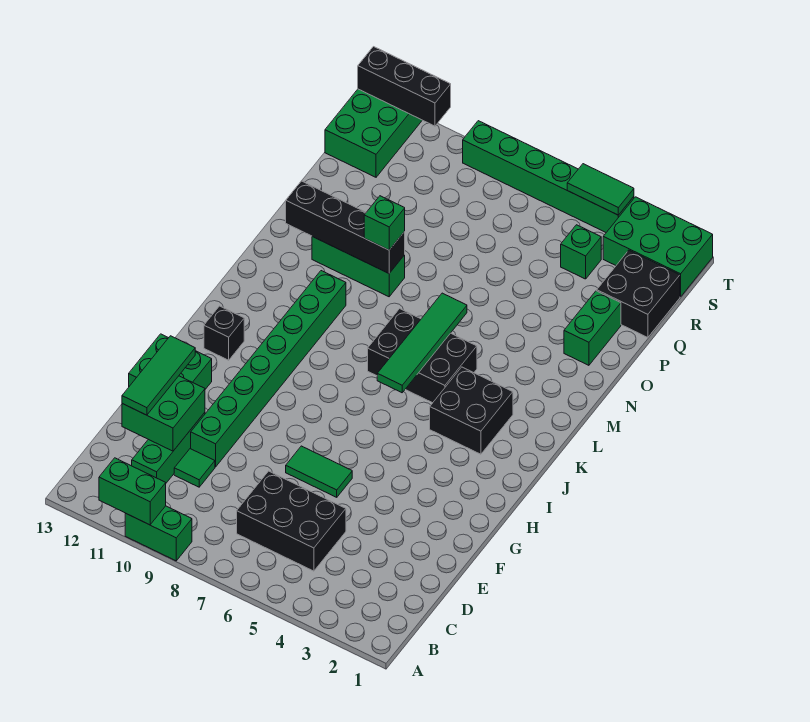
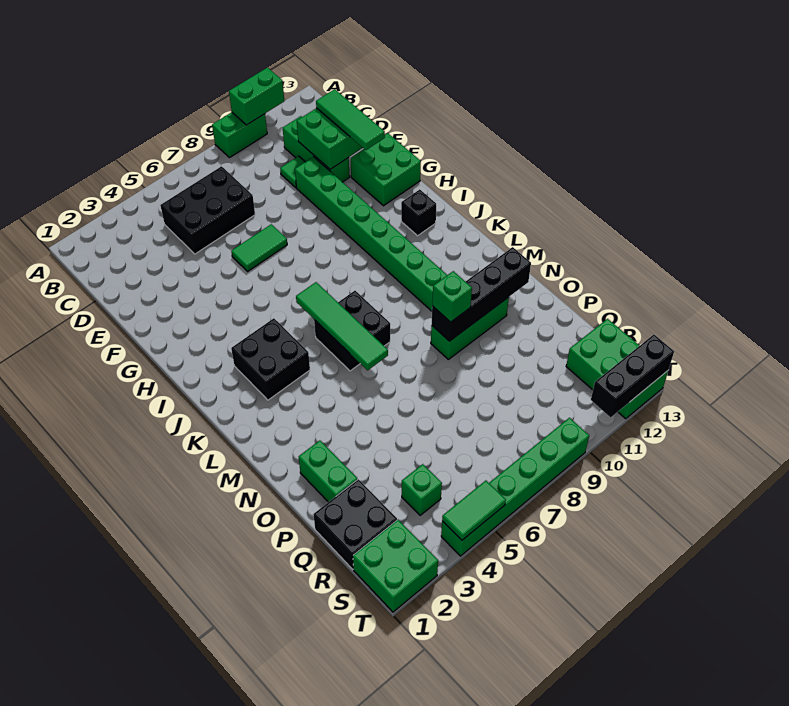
black 2x3 brick [368,309,477,403] -> black 2x2 brick [314,291,390,371]
green 2x3 brick [603,197,713,297] -> green 2x2 brick [353,520,438,612]

